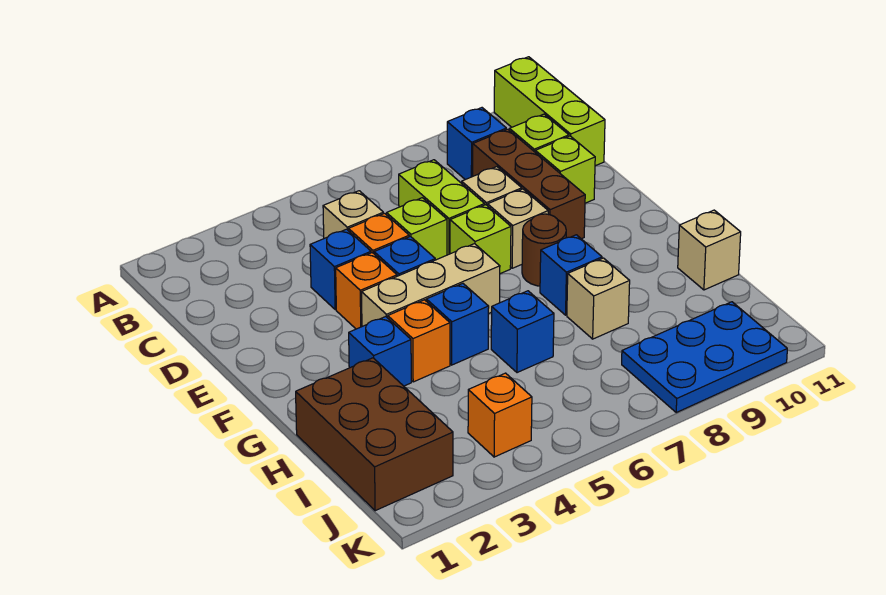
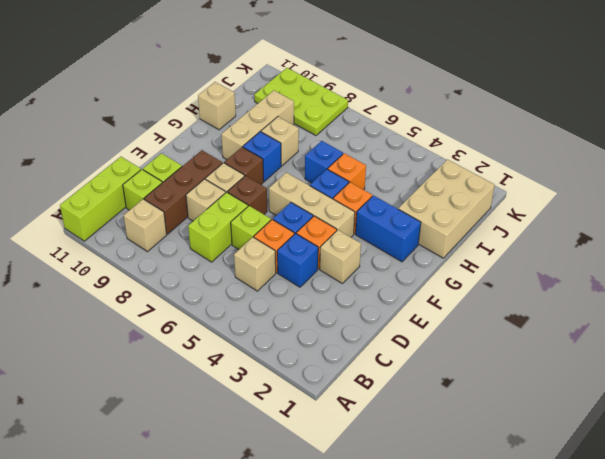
blue 1x1 brick [447,108,506,180] -> tan 1x1 brick [124,199,167,252]
none -> tan 1x1 brick [320,230,361,284]
lime 1x1 brick [450,205,511,274] -> brown 1x1 brick [228,176,267,214]
brown 1x1 round brick [522,214,566,286] -> brown 1x1 brick [224,147,264,184]
blue 1x1 brick [349,317,411,386] -> blue 1x2 brick [356,195,421,262]
none -> tan 1x3 brick [221,91,294,160]
brown 2x3 brick [296,358,453,511] -> tan 2x3 brick [398,160,495,258]
orange 1x1 brick [468,373,532,457] -> orange 1x1 brick moved to [328,153,366,190]
blue 2x3 plate [622,302,787,412] -> lime 2x3 plate [254,68,348,135]

